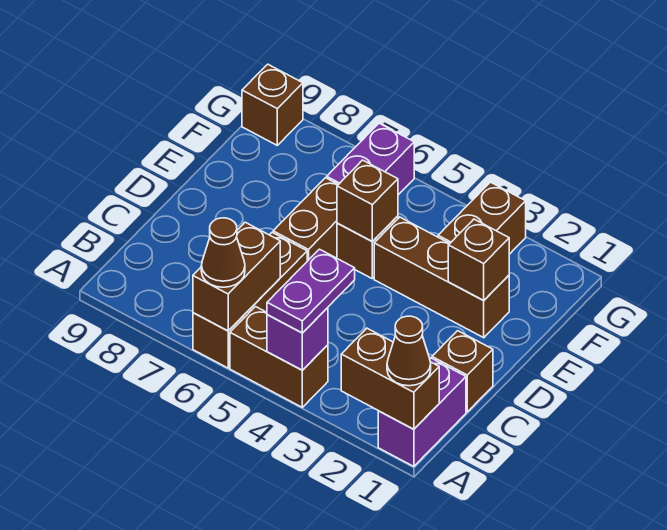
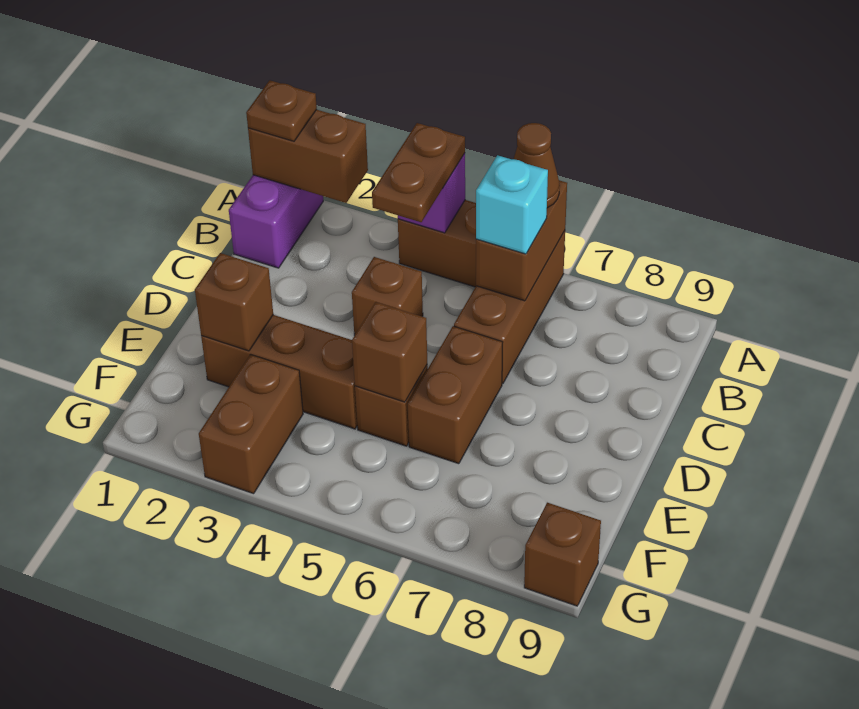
brown 1x1 cone [387,316,431,386] -> brown 1x1 plate [246,80,317,141]
purple 1x2 plate [267,249,355,333] -> brown 1x2 plate [372,123,465,222]
none -> cyan 1x1 brick [476,155,548,254]
brown 1x1 brick [432,331,493,412] -> brown 1x1 brick moved to [352,257,423,336]
purple 1x2 brick [327,123,414,195] -> none

